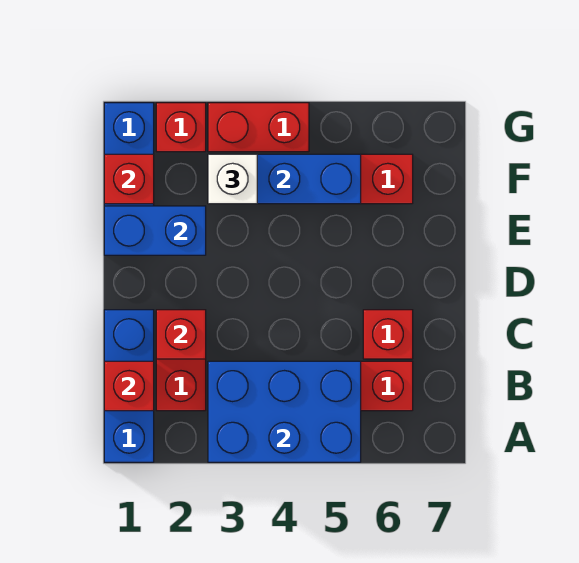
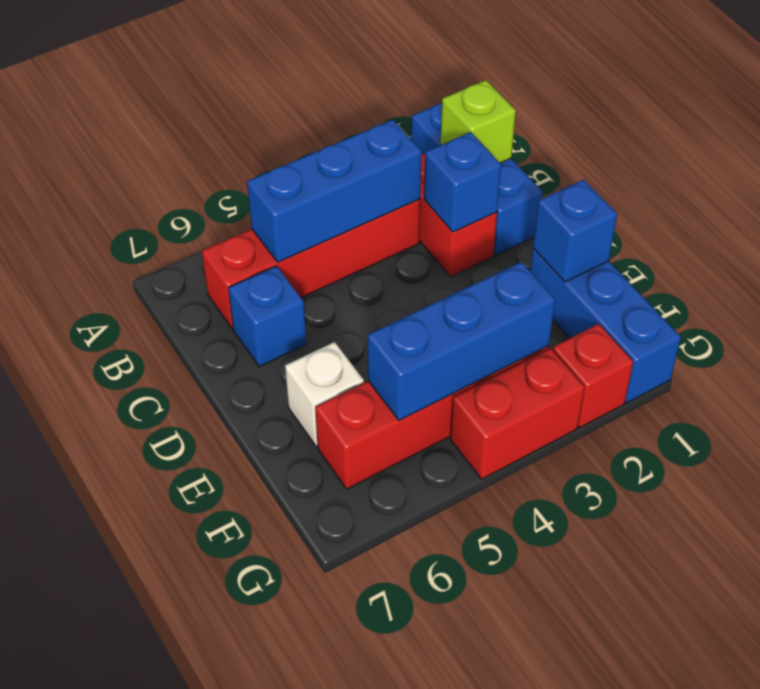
blue 2x3 brick [208,361,361,462] -> blue 1x3 brick [247,120,422,262]
red 1x1 brick [104,361,154,411] -> lime 1x1 brick [440,80,516,163]
red 1x1 brick [156,310,206,359] -> blue 1x1 brick [424,132,501,232]
red 1x1 brick [363,310,413,359] -> blue 1x1 brick [228,266,306,367]
blue 1x2 brick [104,206,206,255] -> blue 1x1 brick [533,180,617,282]
red 1x1 brick [104,154,154,204] -> none
white 1x1 brick [208,154,257,204] -> white 1x1 brick moved to [285,342,364,447]

